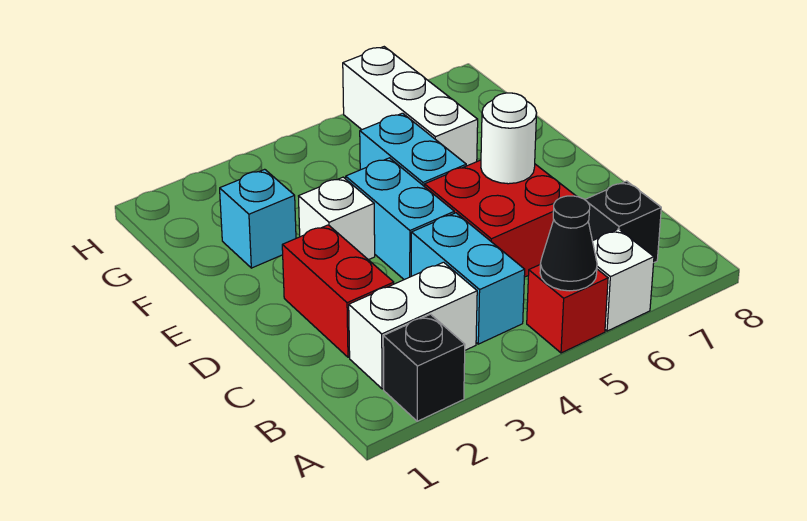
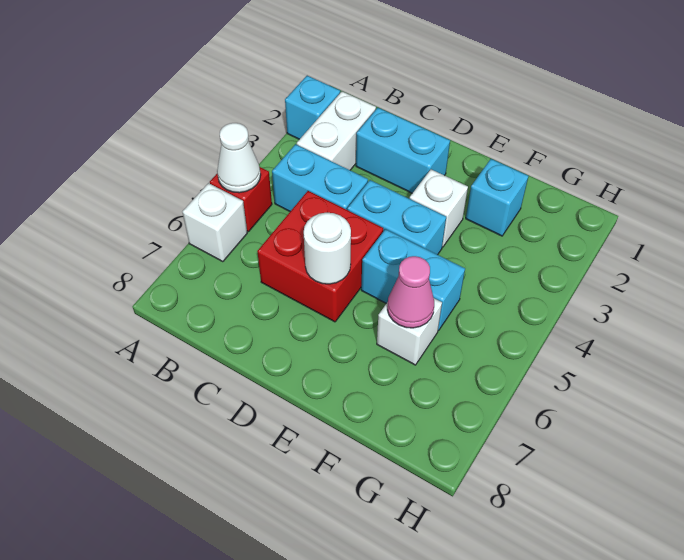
black 1x1 brick [383,314,465,421] -> cyan 1x1 brick [285,76,340,139]
black 1x1 cone [540,196,597,291] -> white 1x1 cone [217,123,261,193]
black 1x1 brick [585,181,661,262] -> none
red 1x2 brick [282,225,394,357] -> cyan 1x2 brick [356,108,450,193]
white 1x3 brick [343,47,478,166] -> white 1x1 brick [377,298,442,365]
none -> pink 1x1 cone [387,256,434,328]

